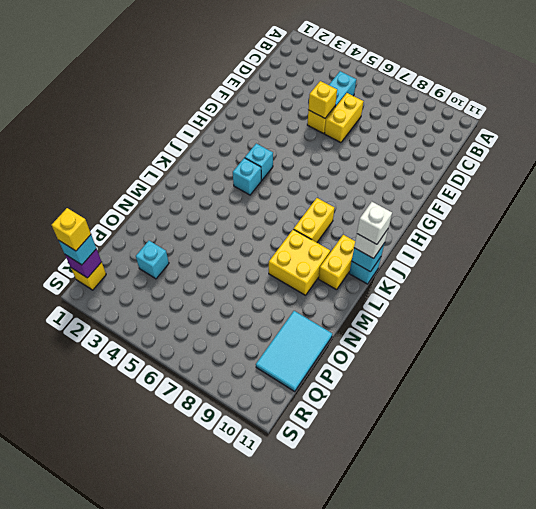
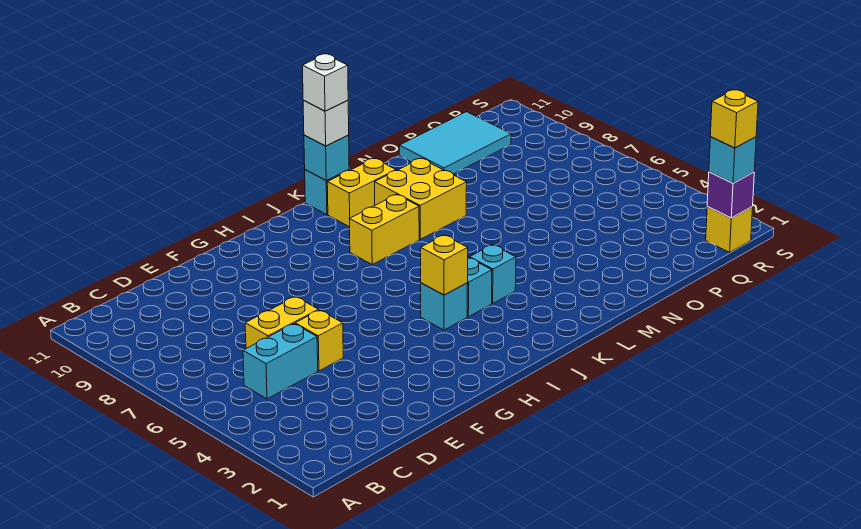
yellow 1x1 brick [308,81,337,118] -> yellow 1x1 brick moved to [421,235,468,295]
cyan 1x1 brick [136,241,169,279] -> cyan 1x1 brick moved to [470,245,516,303]

